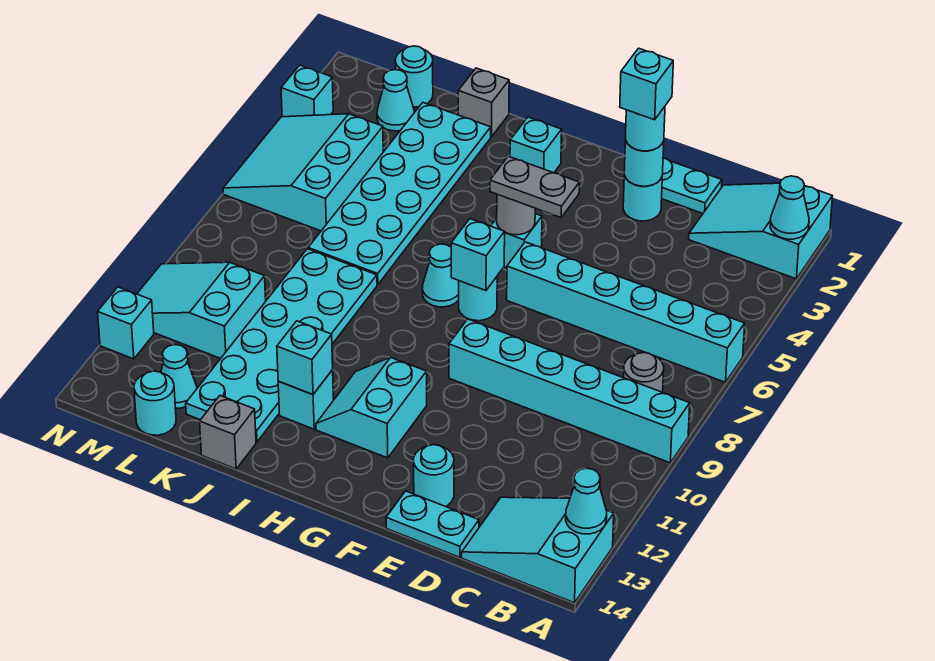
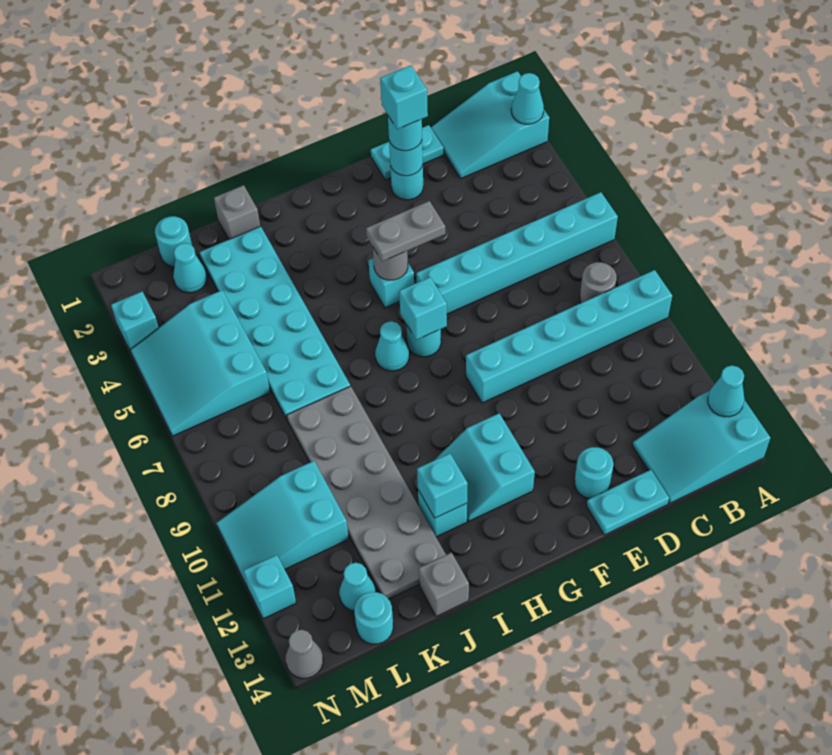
cyan 1x1 brick [510,117,562,173] -> none
cyan 2x6 plate [186,249,377,442] -> grey 2x6 plate [287,386,446,599]
none -> grey 1x1 cone [286,630,323,678]

